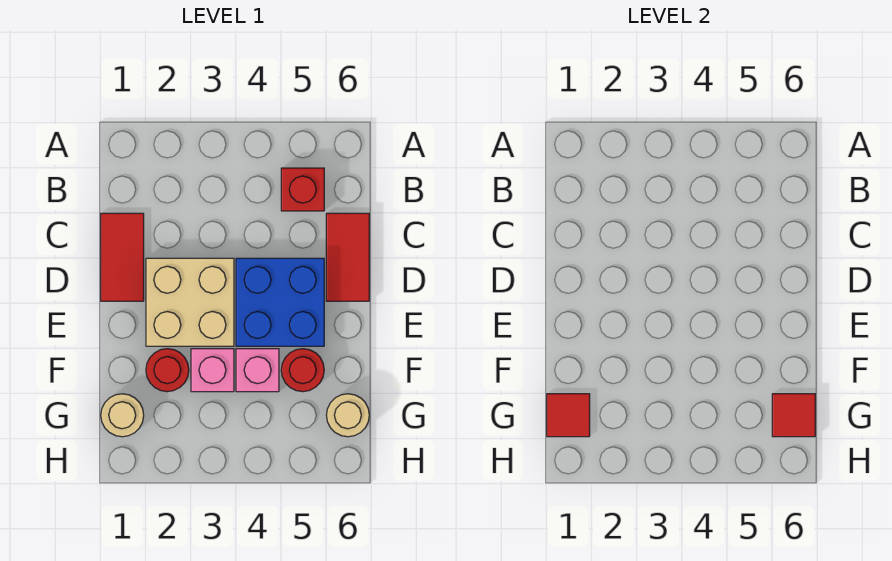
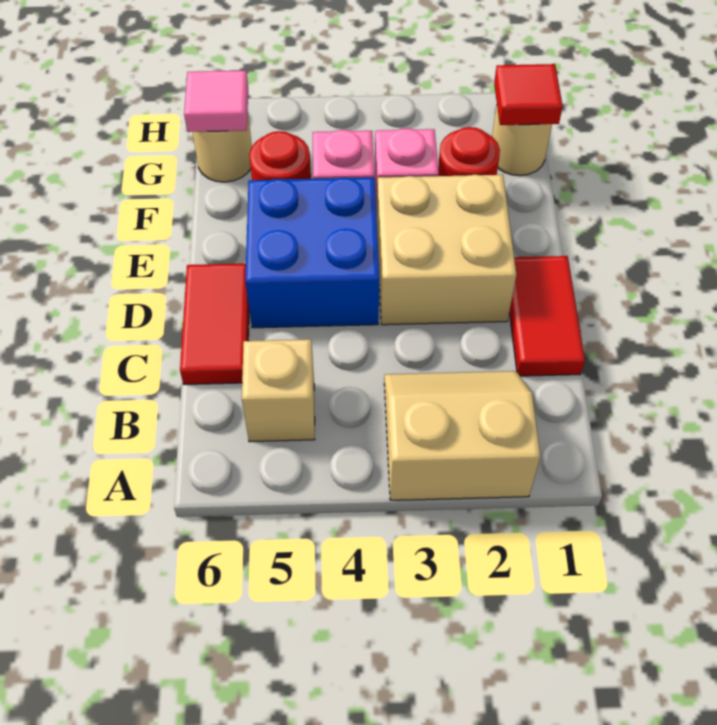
none -> tan 2x2 slope [384,371,540,500]
red 1x1 brick [281,168,324,211] -> tan 1x1 brick [242,339,315,442]
red 1x1 tile [772,394,815,437] -> pink 1x1 tile [184,70,248,132]

